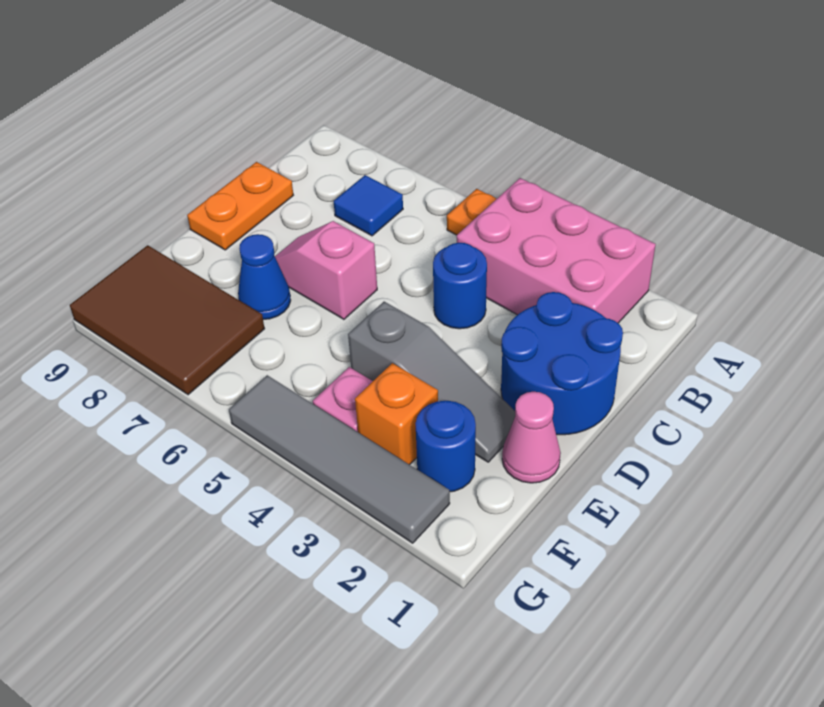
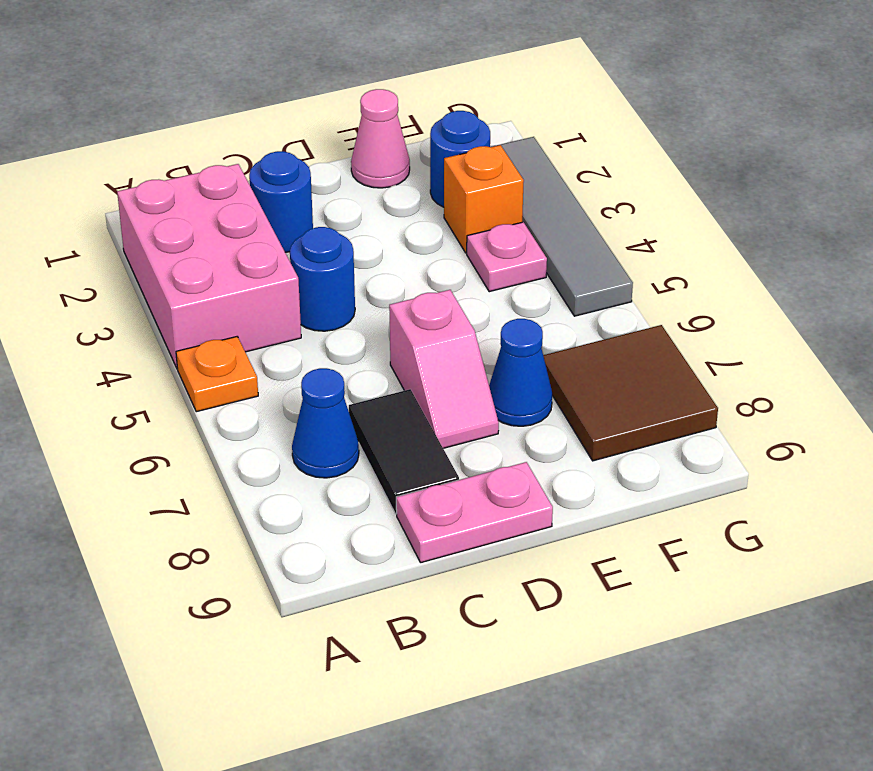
blue 1x1 tile [334,175,403,236] -> blue 1x1 cone [292,368,359,478]
blue 2x2 round brick [501,292,623,435] -> blue 1x1 round brick [249,151,313,252]
none -> black 1x2 tile [349,389,459,514]
orange 1x2 plate [187,162,293,250] -> pink 1x2 plate [396,462,553,563]
grey 1x3 slope [348,302,515,462] -> none
brown 2x3 tile [70,245,265,395] -> brown 2x2 tile [543,325,718,461]

